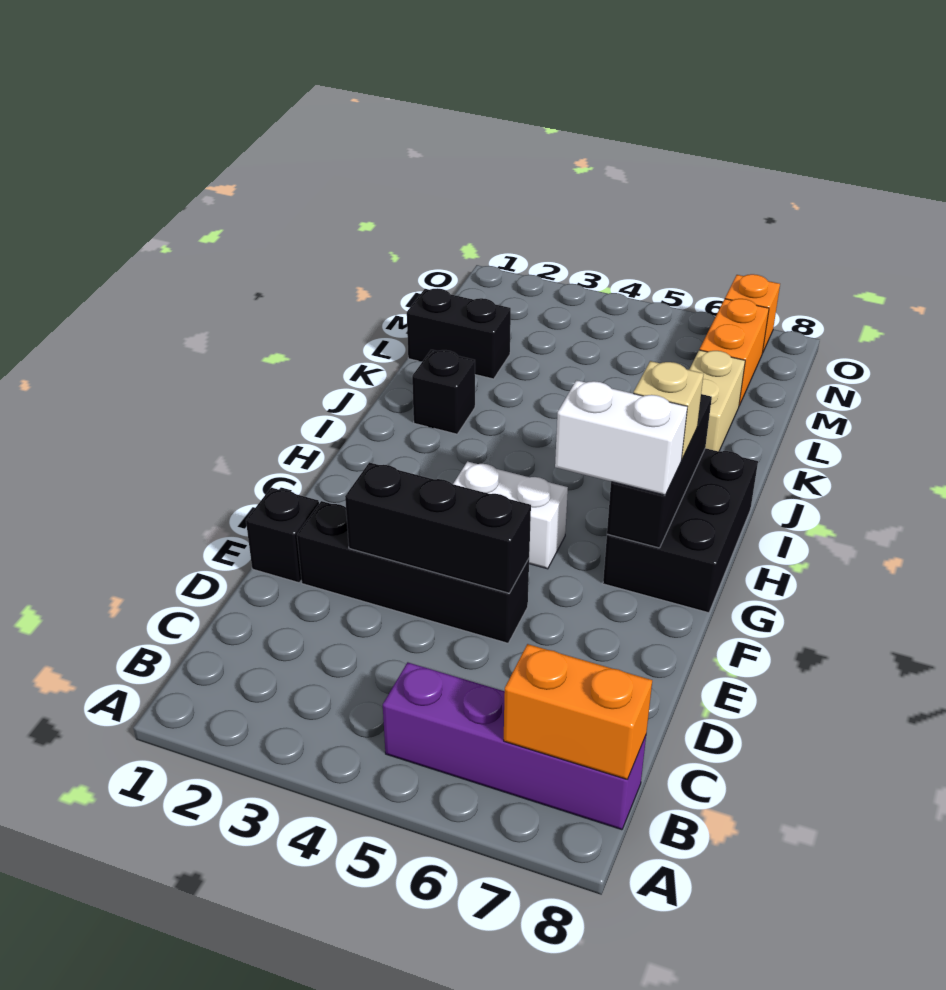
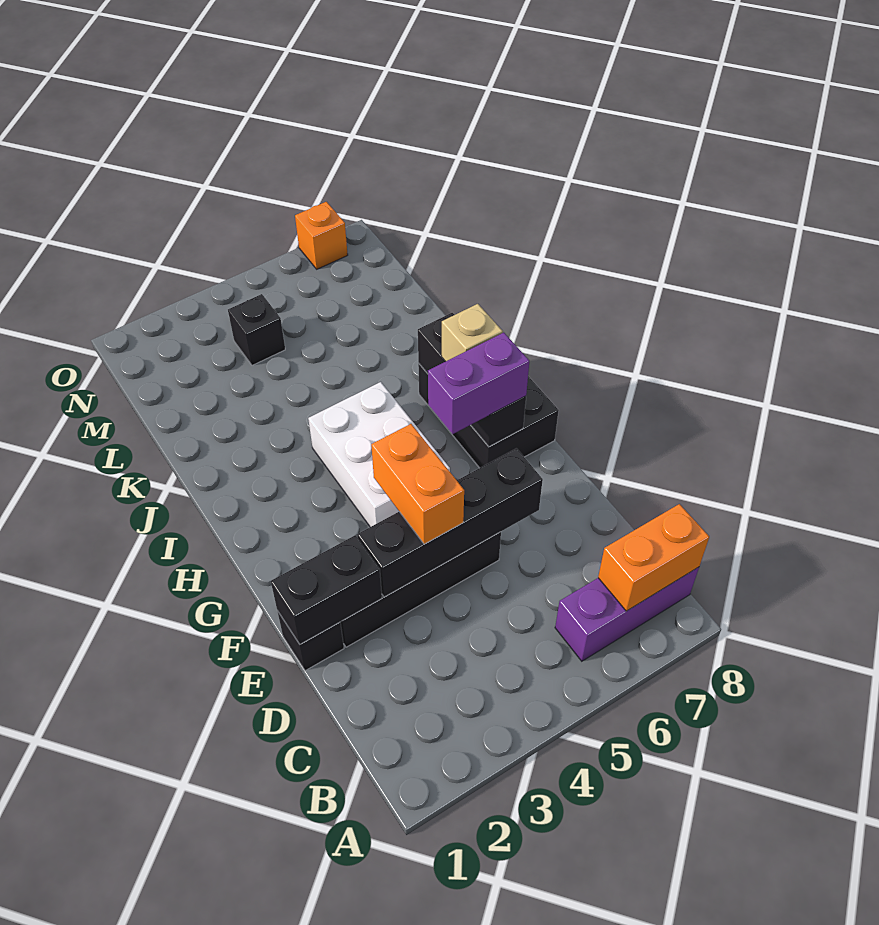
purple 1x4 brick [383,662,646,830] -> purple 1x3 brick [555,567,699,661]
black 1x3 brick [345,462,531,593] -> black 1x4 brick [357,448,543,597]
white 1x2 brick [453,461,568,569] -> white 2x3 brick [308,382,450,527]
white 1x2 brick [555,380,687,495] -> purple 1x2 brick [428,333,529,434]
black 1x1 brick [412,350,475,434] -> black 1x1 brick moved to [228,294,285,365]
tan 1x2 brick [689,350,745,451] -> none
black 1x2 brick [407,288,511,379] -> black 1x2 brick moved to [271,535,382,644]
orange 1x2 brick [700,299,769,405] -> orange 1x2 brick moved to [371,424,464,544]

